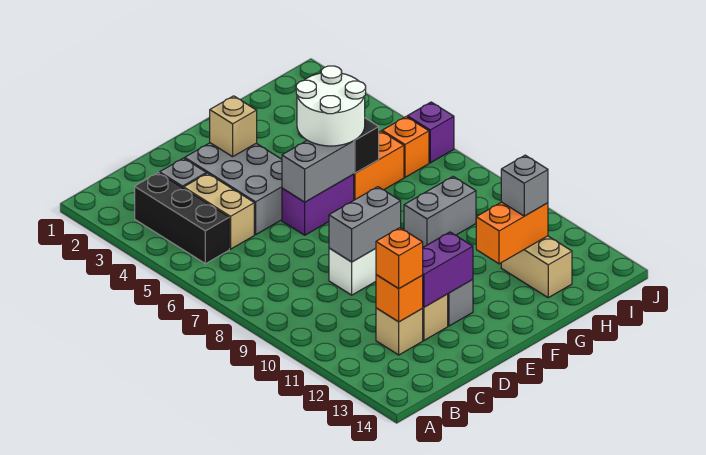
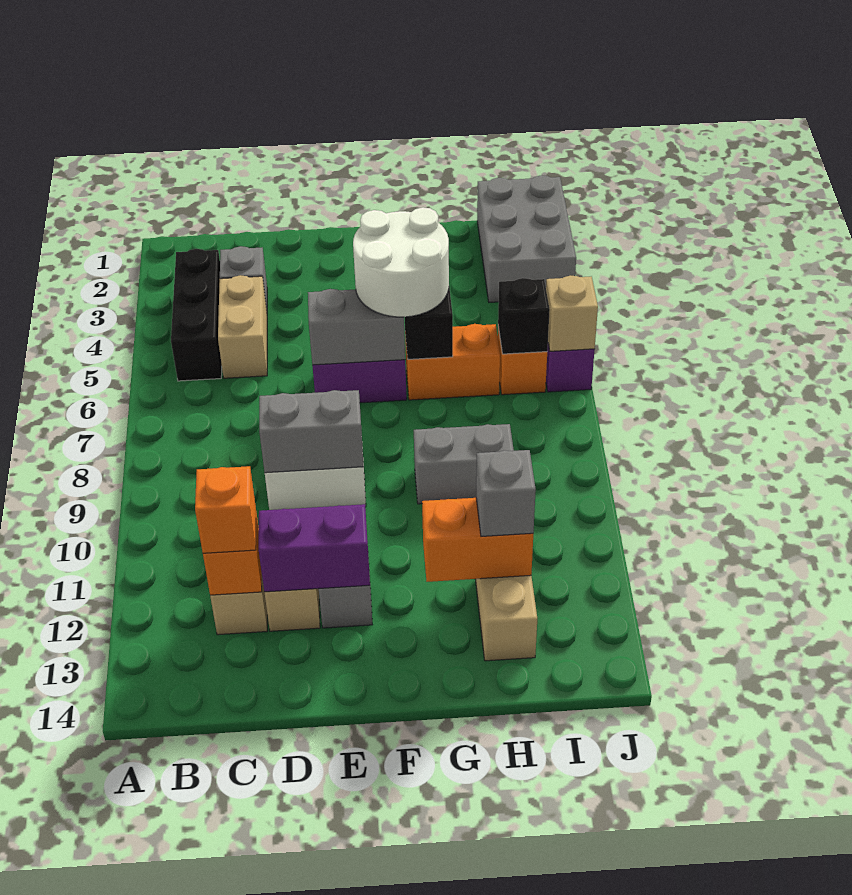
grey 2x3 brick [185,143,282,235] -> grey 2x3 brick moved to [477,175,576,302]
tan 1x1 brick [210,96,257,157] -> tan 1x1 brick moved to [546,275,598,351]
none -> black 1x1 brick [498,278,550,354]

